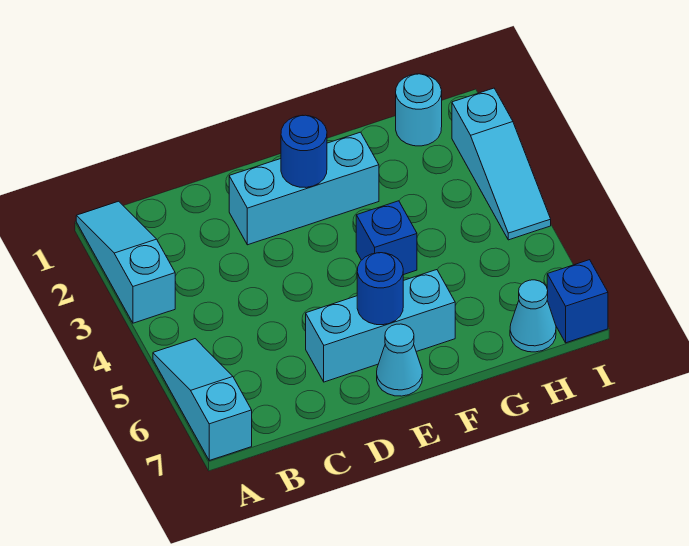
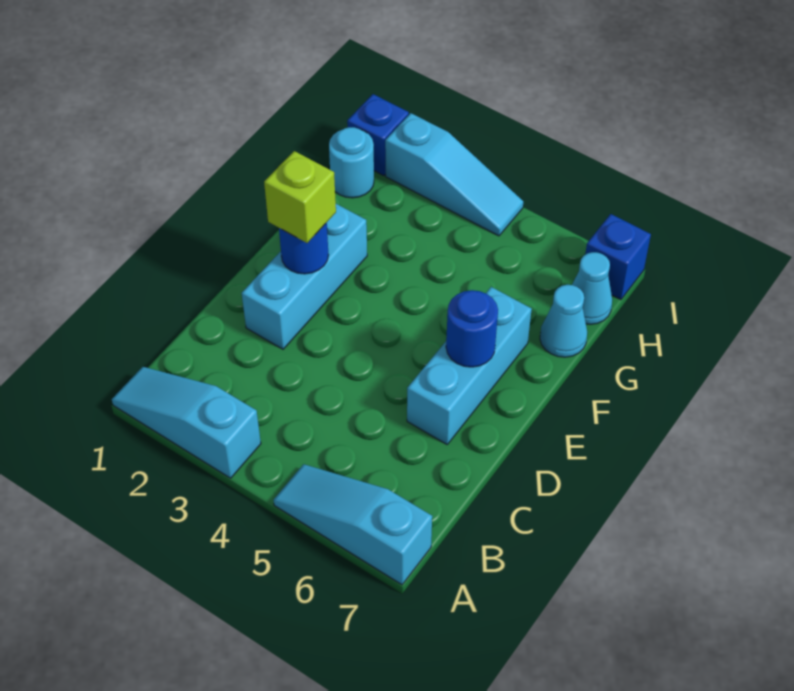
none -> lime 1x1 brick [264,151,336,243]
cyan 1x1 cone [377,324,422,396] -> cyan 1x1 cone moved to [540,285,587,357]
blue 1x1 brick [356,201,417,275] -> blue 1x1 brick moved to [347,94,409,176]

